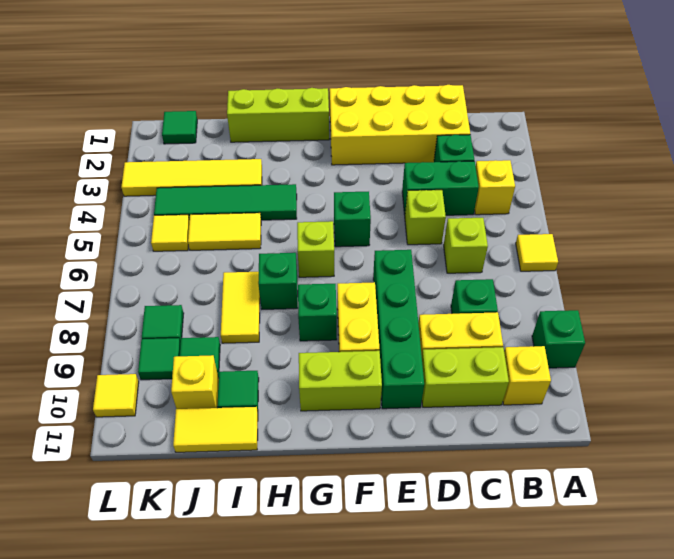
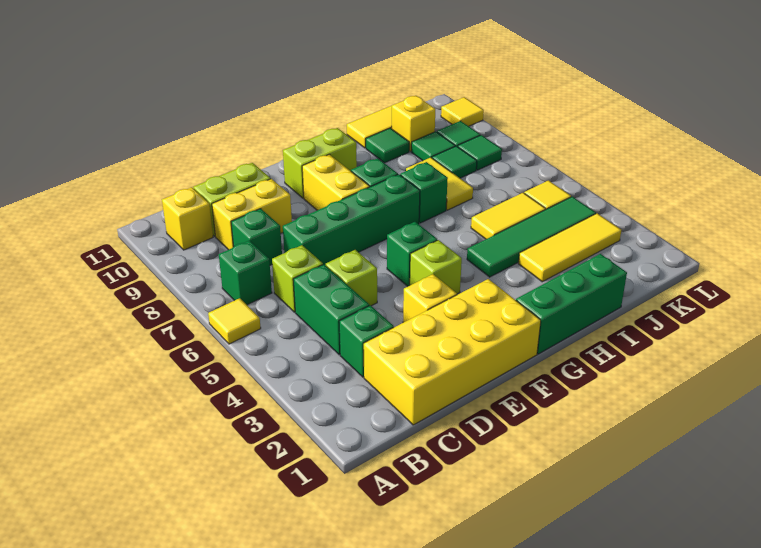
green 1x1 brick [532,310,585,368] -> green 1x1 brick moved to [219,241,272,305]
yellow 1x1 brick [475,160,515,215] -> yellow 1x1 brick moved to [403,274,457,323]
green 1x2 brick [402,161,479,215] -> green 1x2 brick turned to [293,265,369,355]
green 1x4 brick [373,250,424,409] -> green 1x4 brick turned to [283,174,420,266]
lime 1x3 brick [227,88,329,142] -> green 1x3 brick [516,254,627,354]
lime 1x1 brick [297,221,334,277] -> lime 1x1 brick moved to [410,240,462,294]
yellow 1x4 tile [121,159,262,196] -> yellow 1x3 tile [518,213,621,282]
green 1x1 tile [162,111,197,144] -> green 1x1 tile moved to [432,146,477,178]

